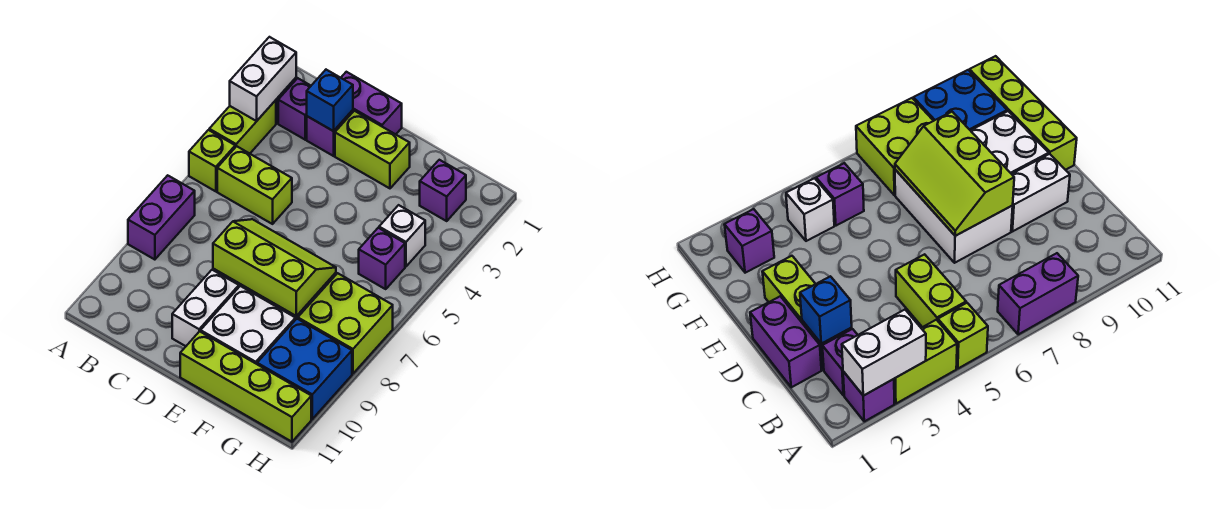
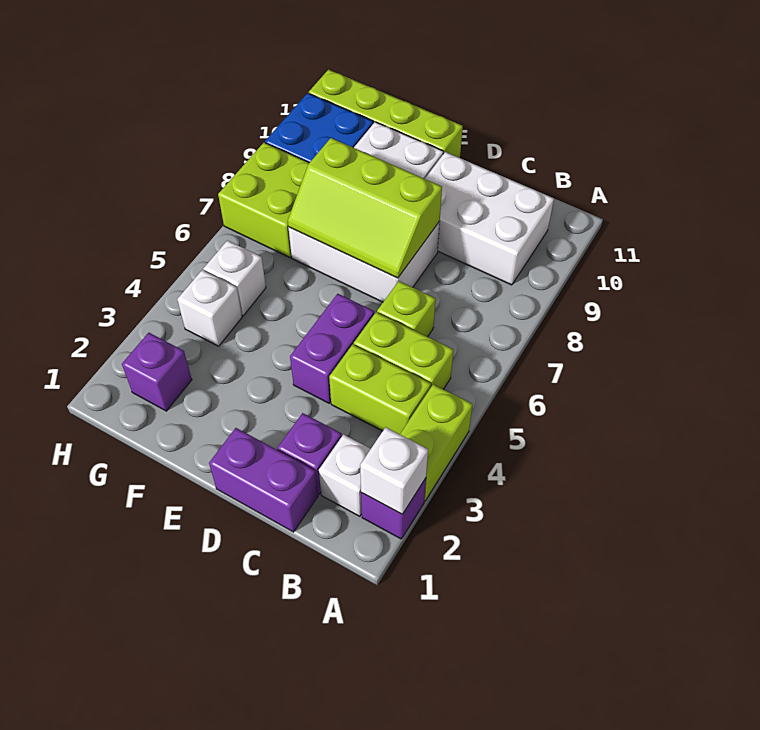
white 1x2 brick [230,37,296,121] -> white 1x1 brick [360,427,428,514]
lime 1x1 brick [189,130,235,191] -> lime 1x1 brick moved to [377,281,436,337]
purple 1x2 brick [128,175,195,260] -> purple 1x2 brick moved to [290,294,374,403]
purple 1x1 brick [278,78,311,140] -> white 1x1 brick [319,434,371,516]
blue 1x1 brick [307,70,353,131] -> none
lime 1x2 brick [335,111,410,188] -> lime 1x2 brick moved to [329,344,431,434]
white 1x2 brick [172,270,239,346] -> white 2x3 brick [425,152,554,285]
purple 1x1 brick [359,228,405,289] -> white 1x1 brick [203,240,266,316]

